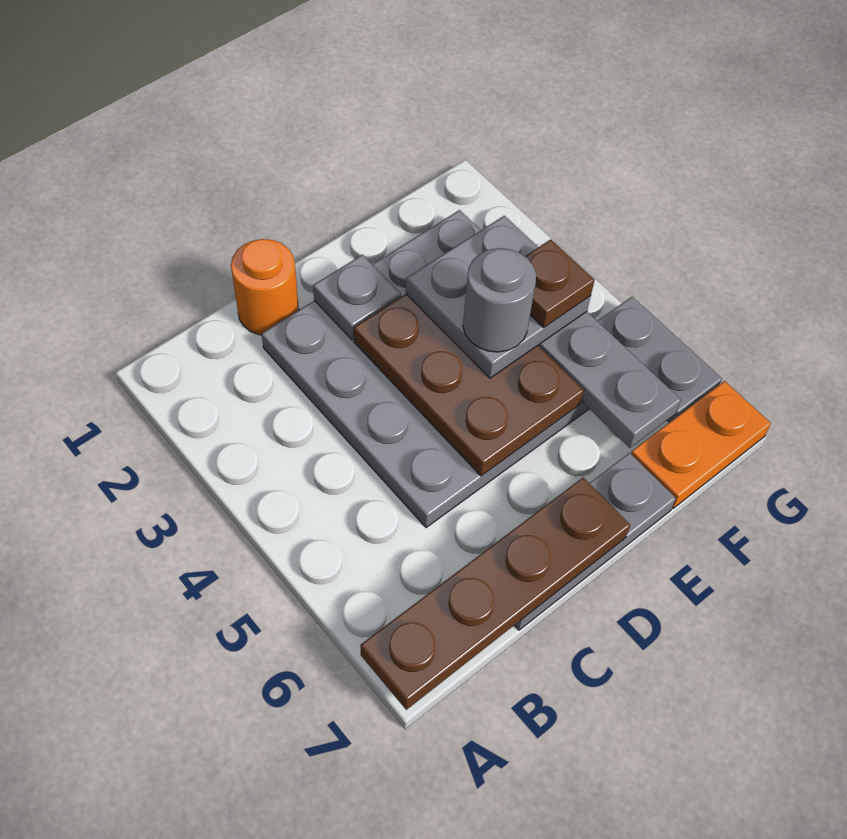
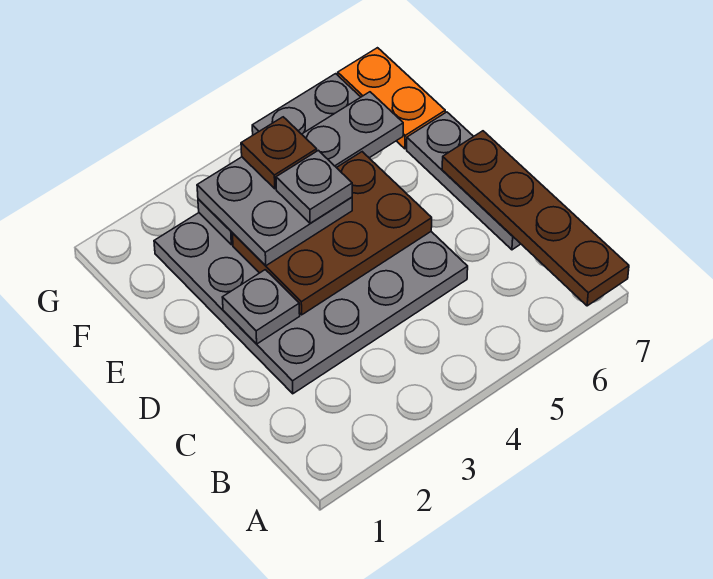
orange 1x1 round brick [231,239,299,335] -> none
grey 1x1 round brick [463,248,536,352] -> grey 1x1 plate [276,150,352,223]

